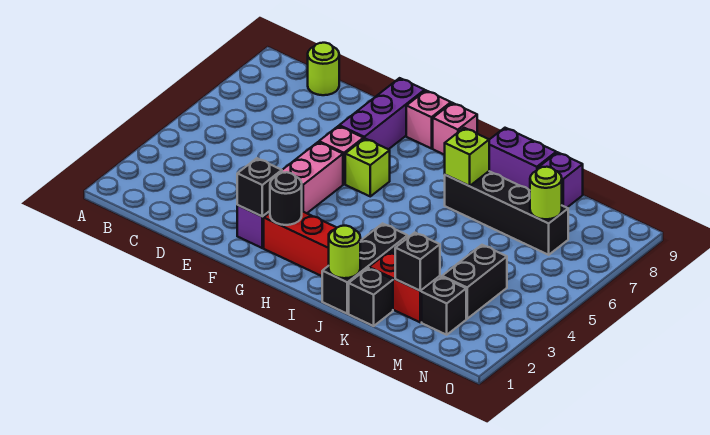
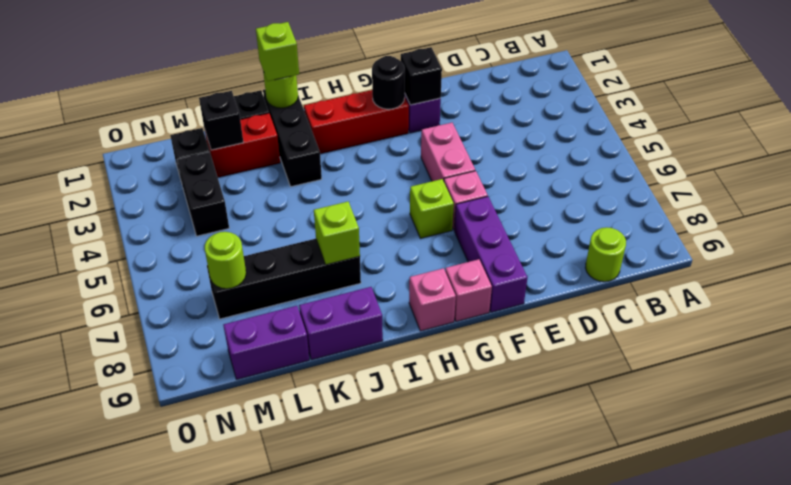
none -> lime 1x1 brick [256,22,299,81]
purple 1x1 brick [538,152,583,208] -> purple 1x2 brick [223,306,309,379]

